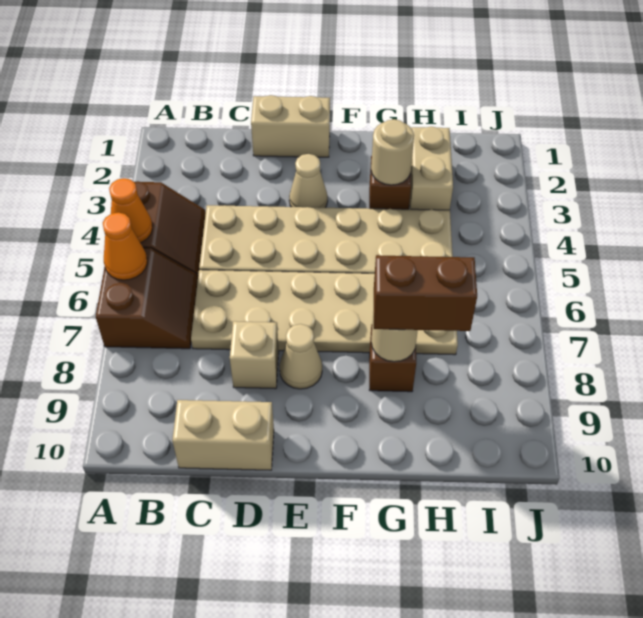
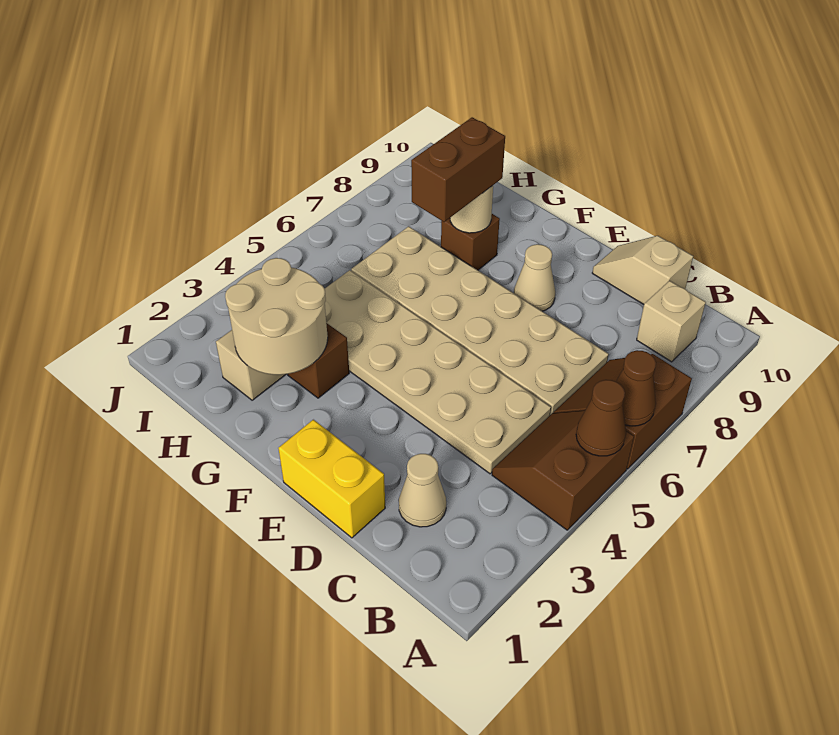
orange 1x1 cone [109,178,152,243] -> brown 1x1 cone [576,380,626,456]
orange 1x1 cone [103,213,147,280] -> brown 1x1 cone [616,350,656,426]
tan 1x2 brick [172,400,274,470] -> tan 1x2 slope [592,236,693,304]
tan 1x2 brick [251,95,330,157] -> yellow 1x2 brick [278,420,385,538]
tan 1x1 brick [230,321,279,389] -> tan 1x1 brick moved to [637,281,706,362]
tan 1x1 cone [289,154,328,208] -> tan 1x1 cone moved to [399,454,446,527]
tan 1x1 round brick [371,119,414,185] -> tan 2x2 round brick [225,258,328,375]
brown 1x2 brick [374,255,477,331] -> brown 1x2 brick turned to [411,117,505,222]

